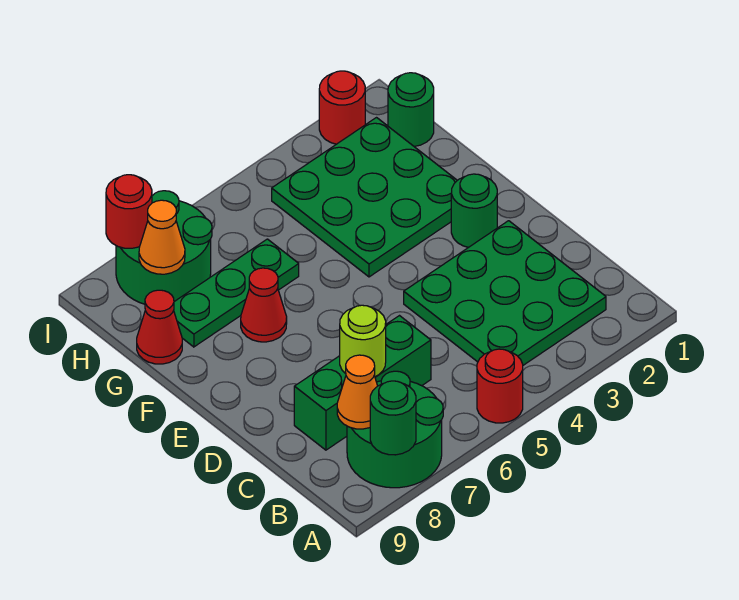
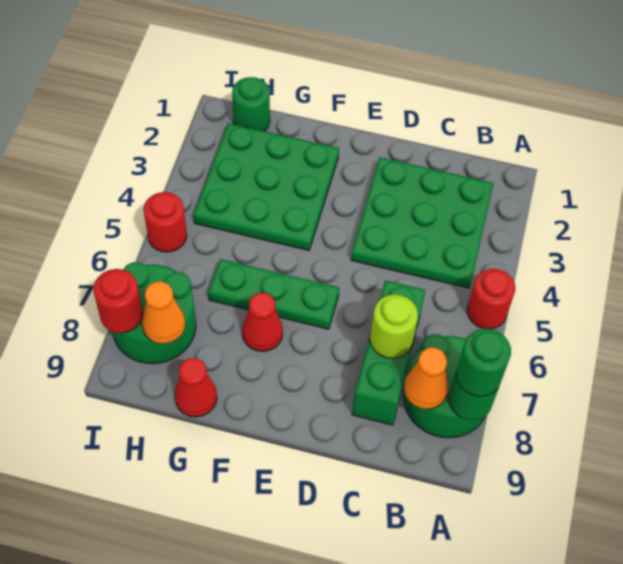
green 1x1 round brick [451,174,497,247] -> green 1x1 round brick moved to [456,329,511,396]
green 1x3 plate [174,239,299,347] -> green 1x3 plate turned to [208,259,339,329]
red 1x1 round brick [319,71,365,144] -> red 1x1 round brick moved to [143,192,187,252]

